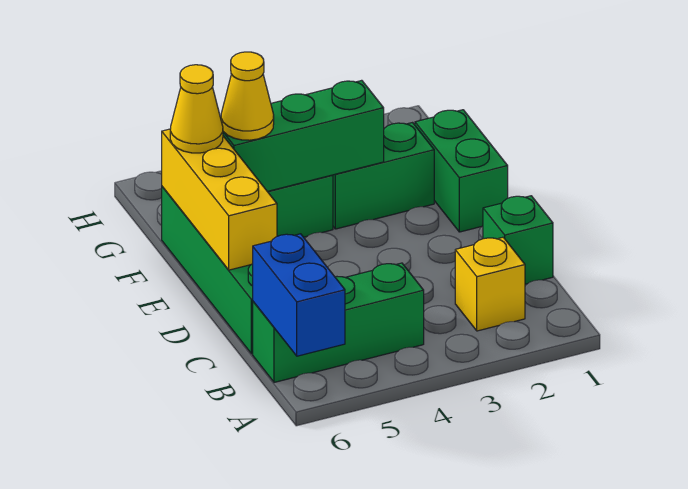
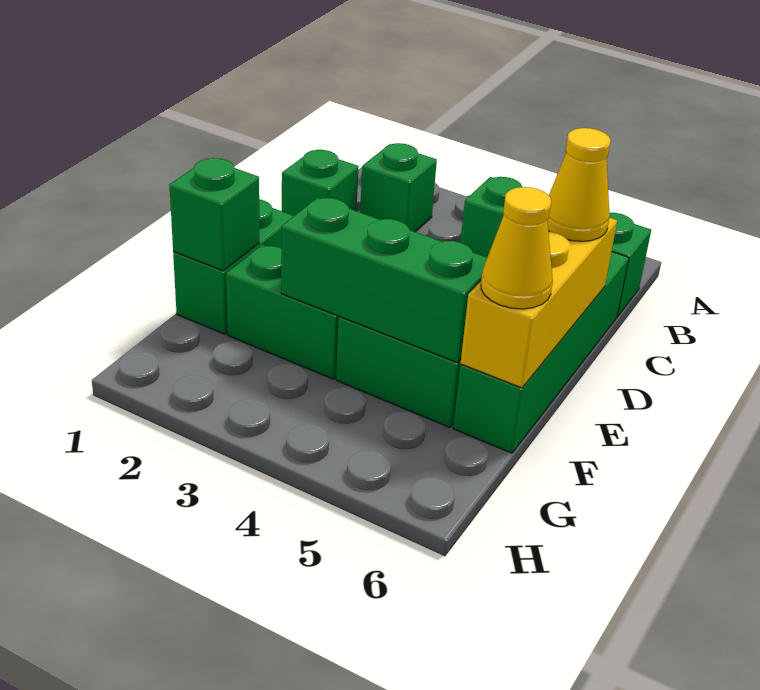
blue 1x2 brick [253,234,345,356] -> none
yellow 1x1 brick [455,237,525,331] -> green 1x1 brick [360,143,437,232]
none -> green 1x1 brick [169,158,259,271]
yellow 1x1 cone [221,52,274,140] -> yellow 1x1 cone moved to [547,128,611,241]

